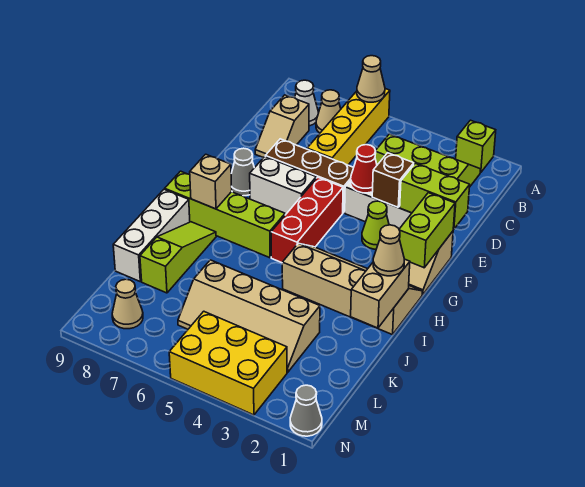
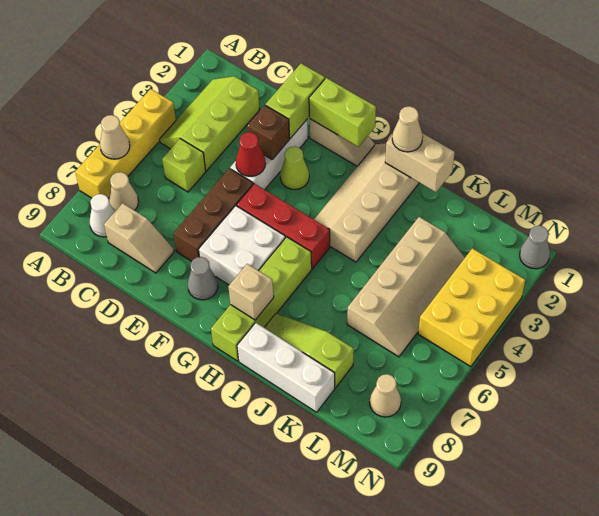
lime 1x1 brick [456,120,496,173] -> lime 1x1 brick moved to [162,139,206,192]
yellow 1x4 brick [307,89,390,165] -> yellow 1x4 brick turned to [75,89,176,198]
white 1x2 brick [250,157,316,214] -> white 2x2 brick [199,206,285,285]

